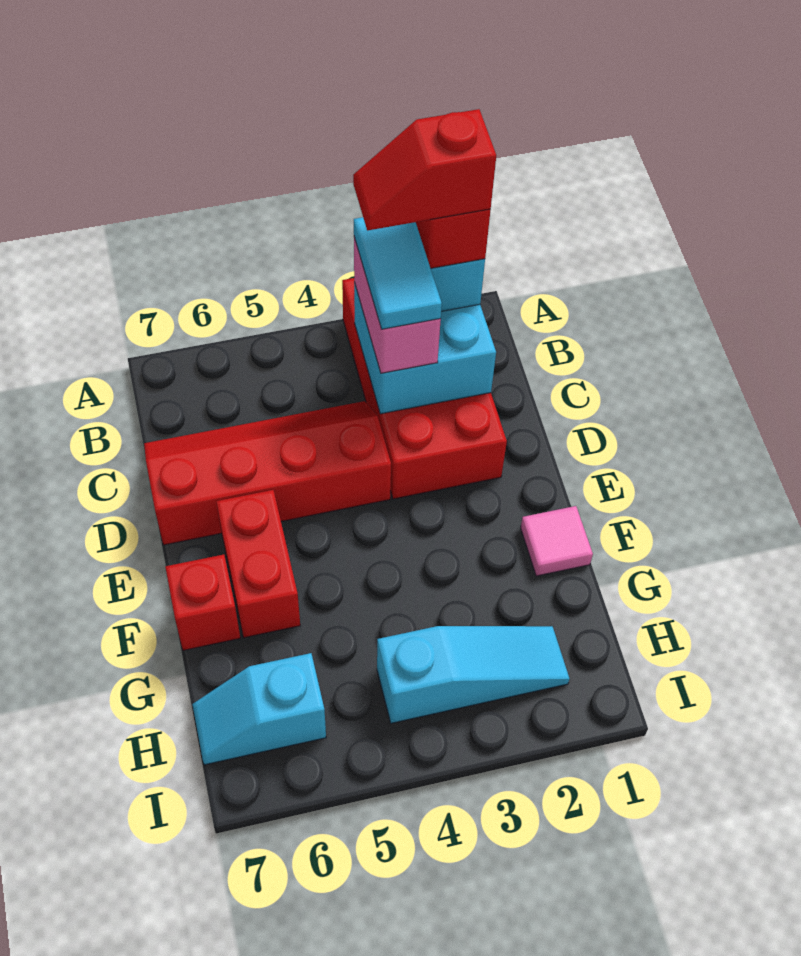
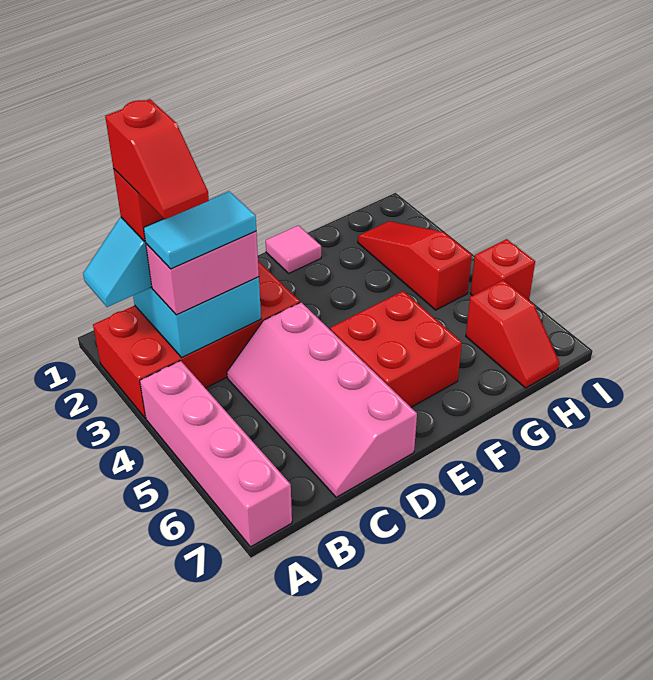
none -> pink 1x4 brick [140,361,292,547]
red 2x4 slope [144,401,391,545] -> pink 2x4 slope [227,302,417,497]
red 1x2 brick [216,490,300,638] -> red 2x2 brick [330,291,462,407]
red 1x1 brick [165,555,240,650] -> red 1x1 brick moved to [470,239,535,300]
cyan 1x3 slope [377,626,569,723] -> red 1x3 slope [358,221,472,310]
cyan 1x2 slope [192,653,326,765] -> red 1x2 slope [466,280,559,388]

